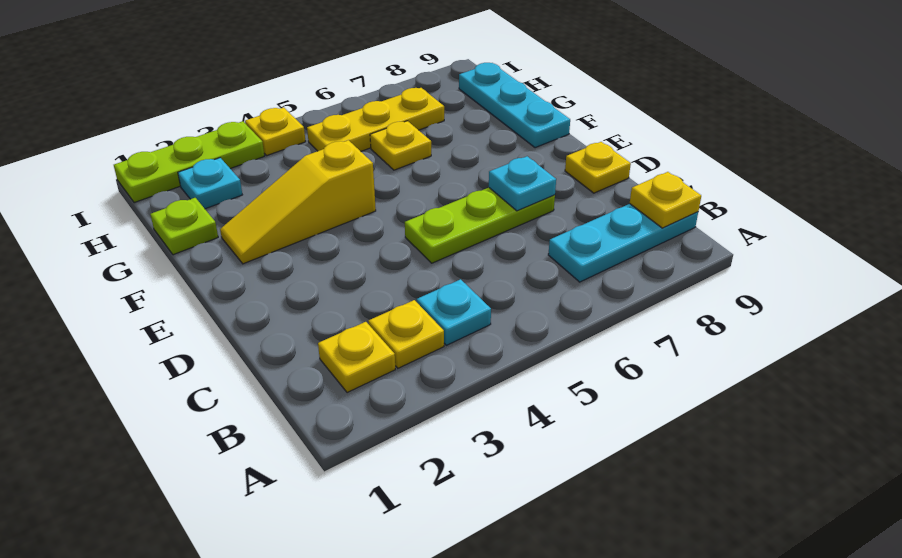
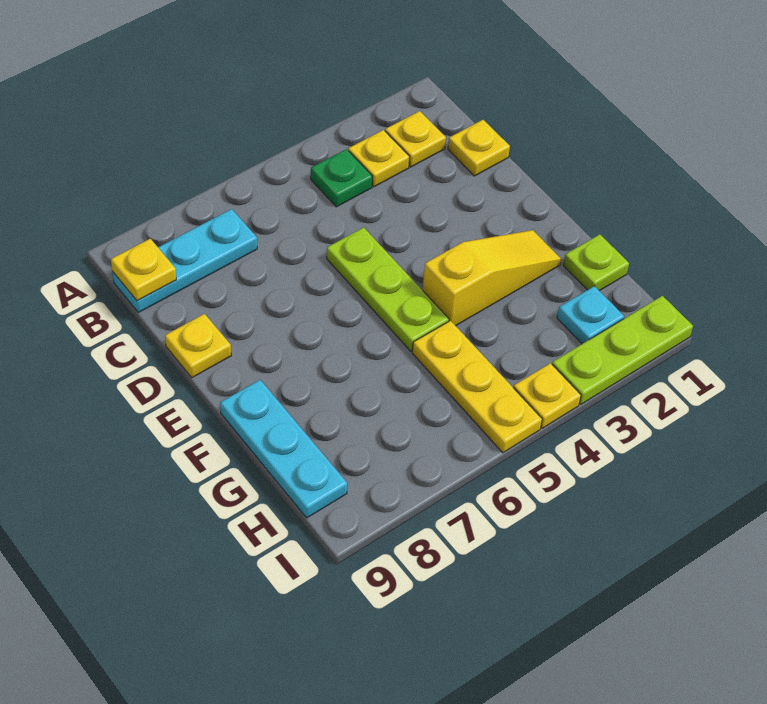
cyan 1x1 plate [417,279,491,345] -> green 1x1 plate [311,149,372,207]
lime 1x3 plate [405,188,555,263] -> lime 1x3 plate turned to [327,227,449,351]
cyan 1x1 plate [489,156,556,211] -> none
yellow 1x1 plate [370,121,431,170] -> yellow 1x1 plate moved to [448,120,510,176]
yellow 1x3 plate [307,88,444,151] -> yellow 1x3 plate turned to [412,321,542,453]

